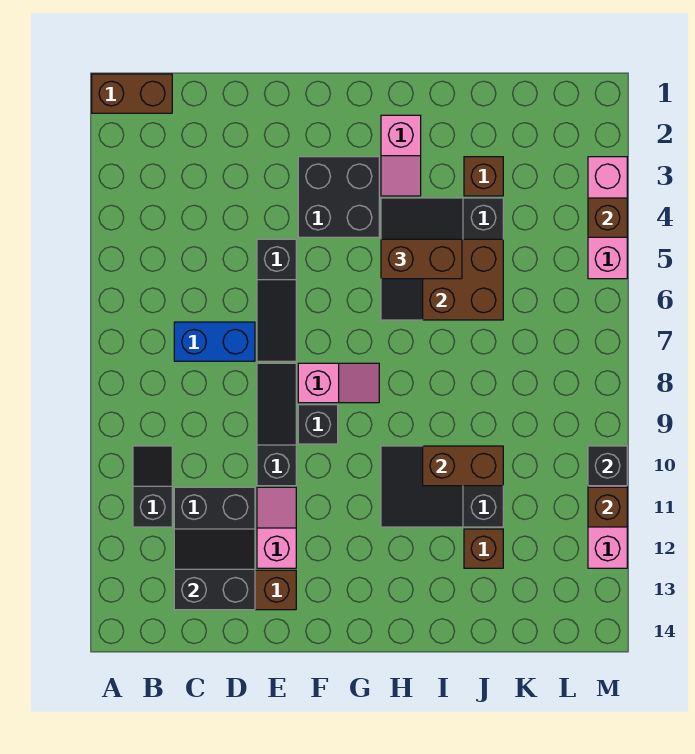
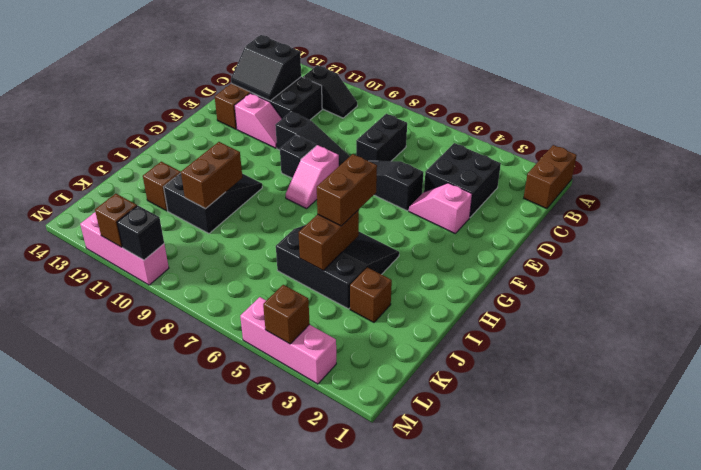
blue 1x2 brick [174,322,255,361] -> black 1x2 brick [356,114,407,161]
black 2x2 slope [174,529,255,610] -> black 2x2 slope turned to [231,35,301,101]
black 2x2 brick [298,157,379,237] -> black 2x2 brick moved to [424,143,501,217]
pink 1x2 slope [381,115,421,196] -> pink 1x2 slope moved to [409,183,472,233]
brown 2x2 brick [423,239,503,320] -> brown 1x2 brick [298,210,359,270]

